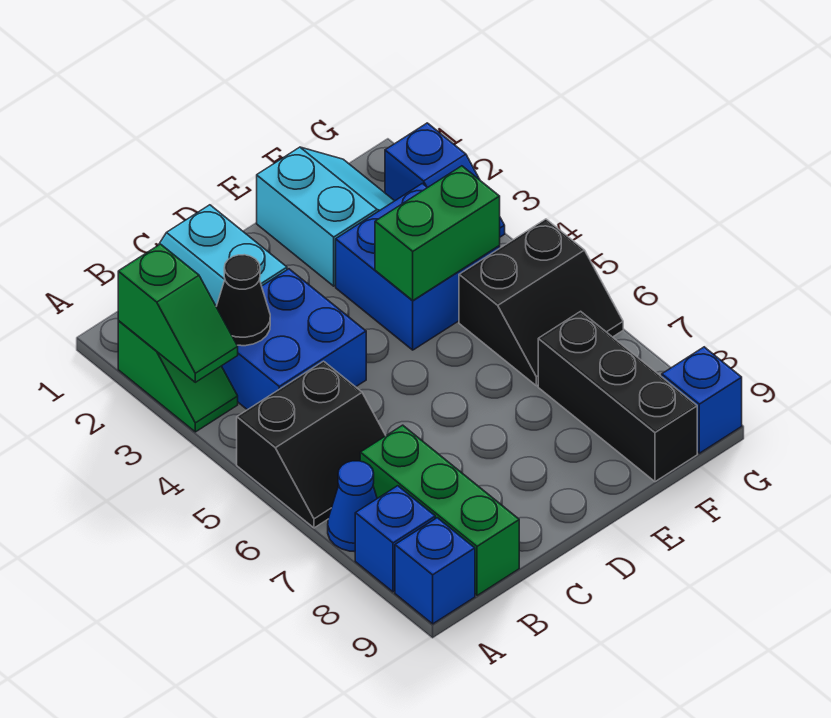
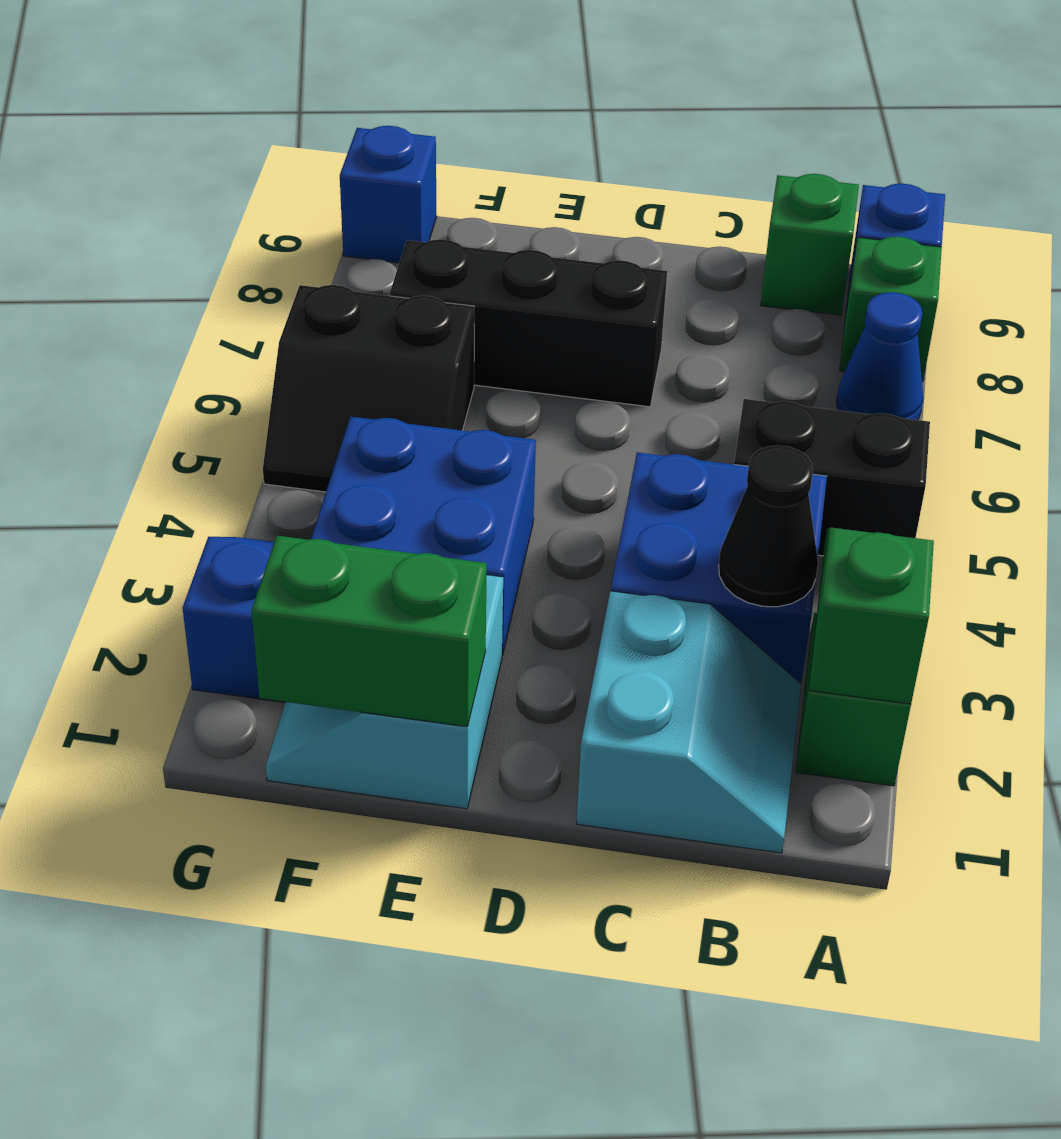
blue 1x1 brick [355,486,435,592] -> green 1x1 brick [840,236,942,381]
green 1x3 brick [360,425,519,595] -> green 1x1 brick [761,174,859,315]
green 1x2 brick [375,166,500,301] -> green 1x2 brick moved to [252,536,487,727]
black 2x2 slope [459,219,623,386] -> black 2x2 slope turned to [263,285,474,492]
black 1x3 brick [538,311,697,482] -> black 1x3 brick turned to [390,239,667,407]

